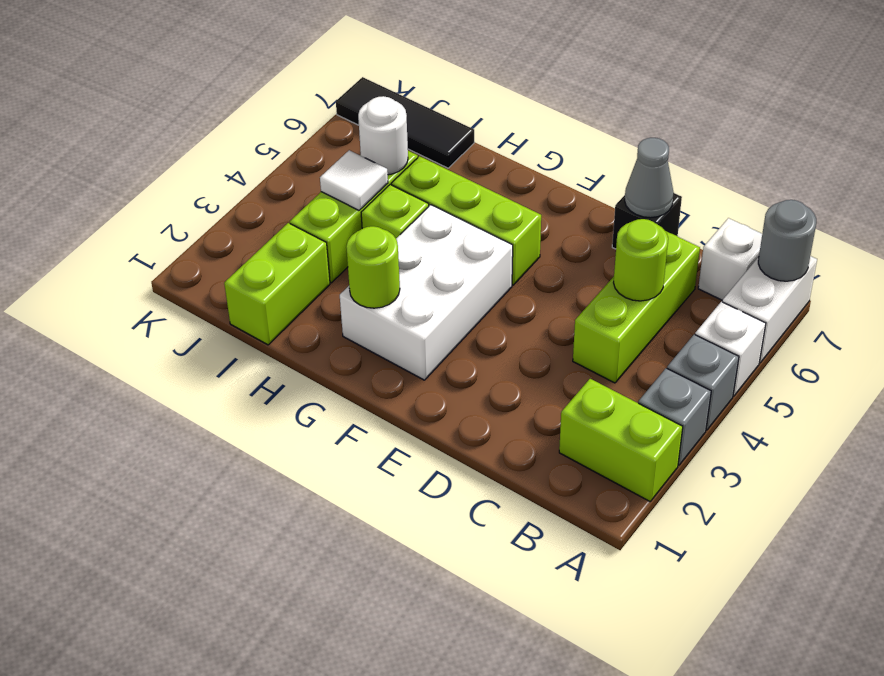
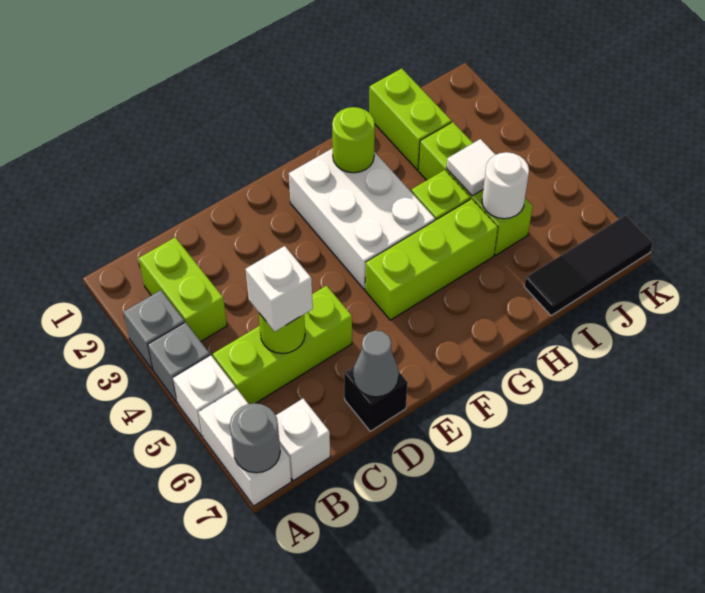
lime 1x2 brick [559,379,683,501] -> lime 1x2 brick turned to [139,237,227,341]
lime 1x3 brick [573,231,700,383] -> lime 1x3 brick turned to [213,286,352,404]
none -> white 1x1 brick [246,246,313,332]

